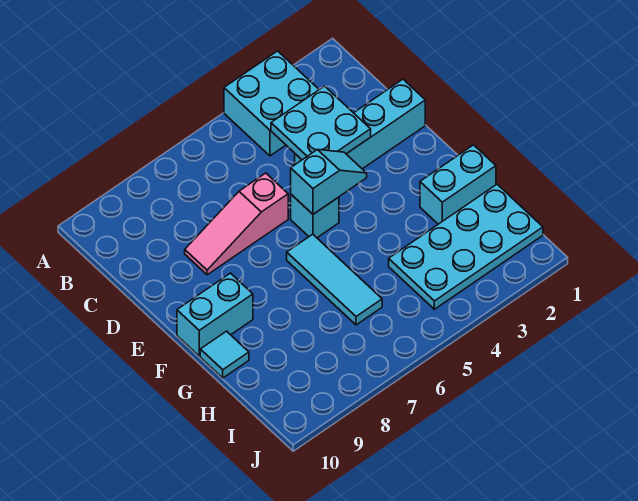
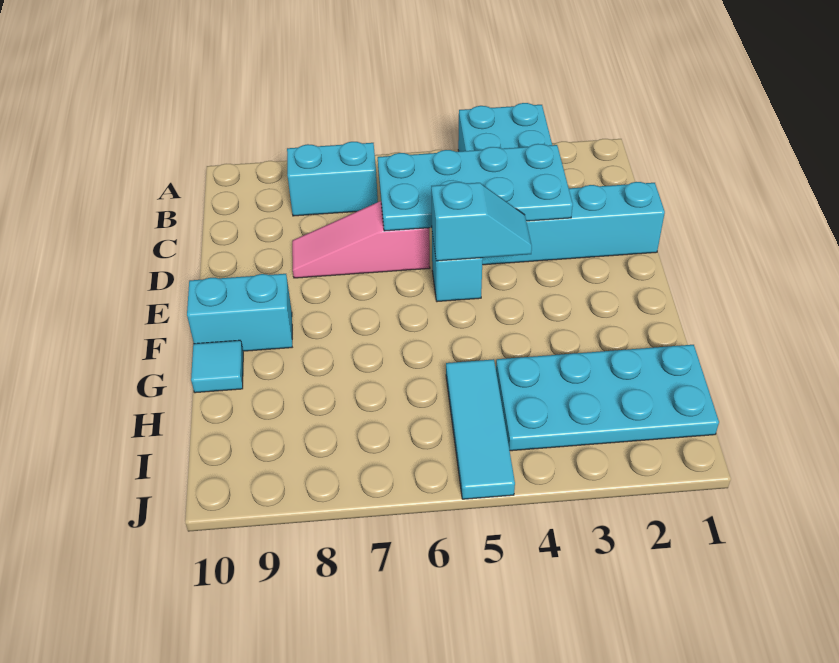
cyan 2x2 plate [271,86,371,160] -> cyan 2x4 plate [378,144,573,231]
cyan 1x3 tile [287,234,382,325] -> cyan 1x3 tile moved to [446,359,515,499]
cyan 1x2 brick [420,145,496,224] -> cyan 1x2 brick moved to [287,142,378,216]

